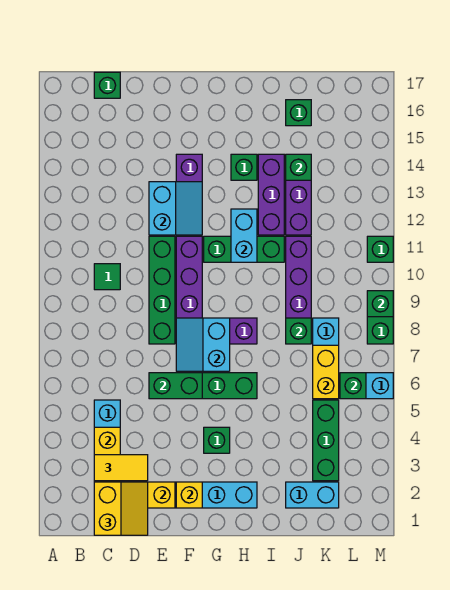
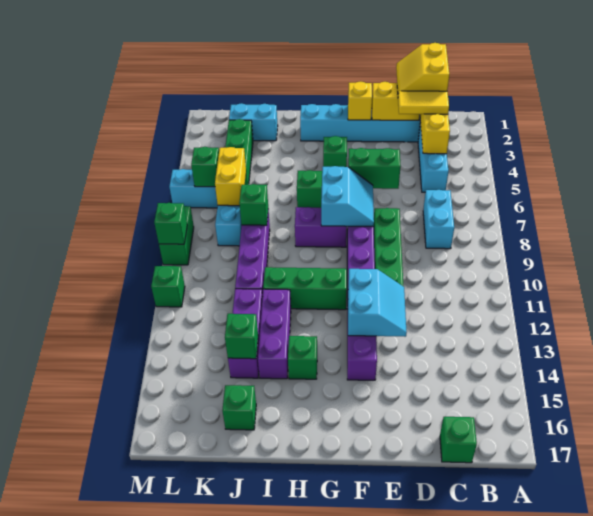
green 1x1 tile [94,264,120,290] -> none
cyan 2x2 slope [149,182,202,235] -> cyan 2x2 slope turned to [348,269,407,337]
cyan 1x2 brick [231,209,257,262] -> cyan 1x2 brick moved to [423,190,454,249]

